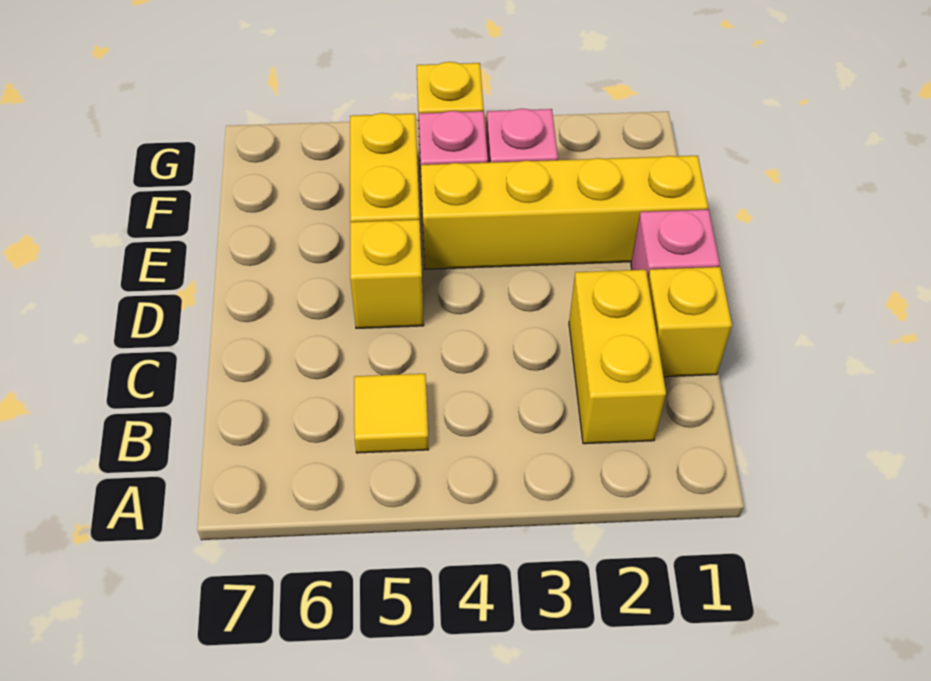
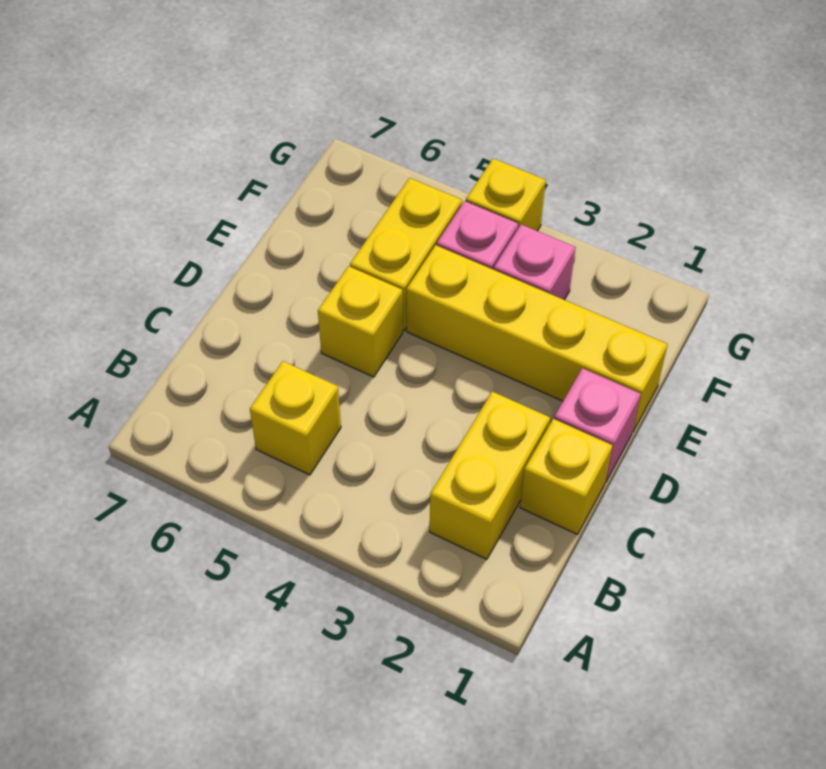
yellow 1x1 tile [354,374,429,453] -> yellow 1x1 brick [250,361,341,475]

